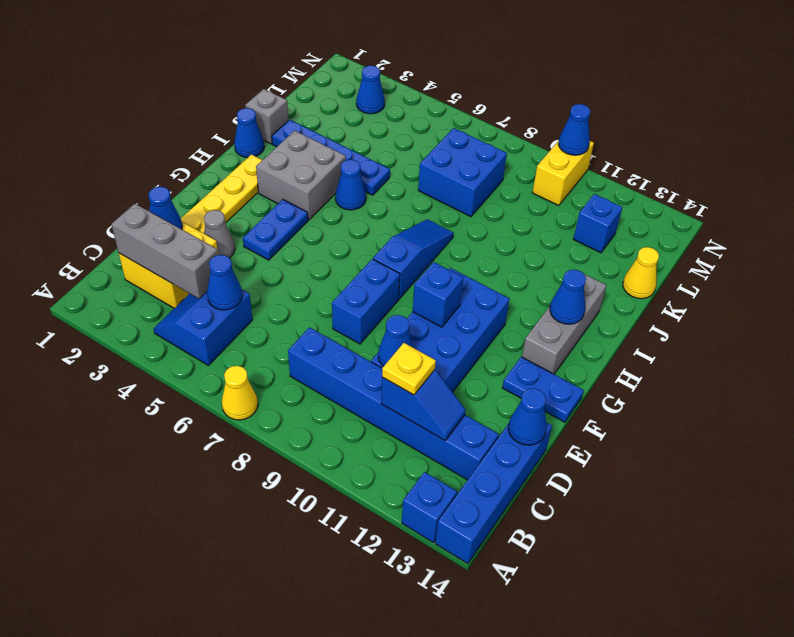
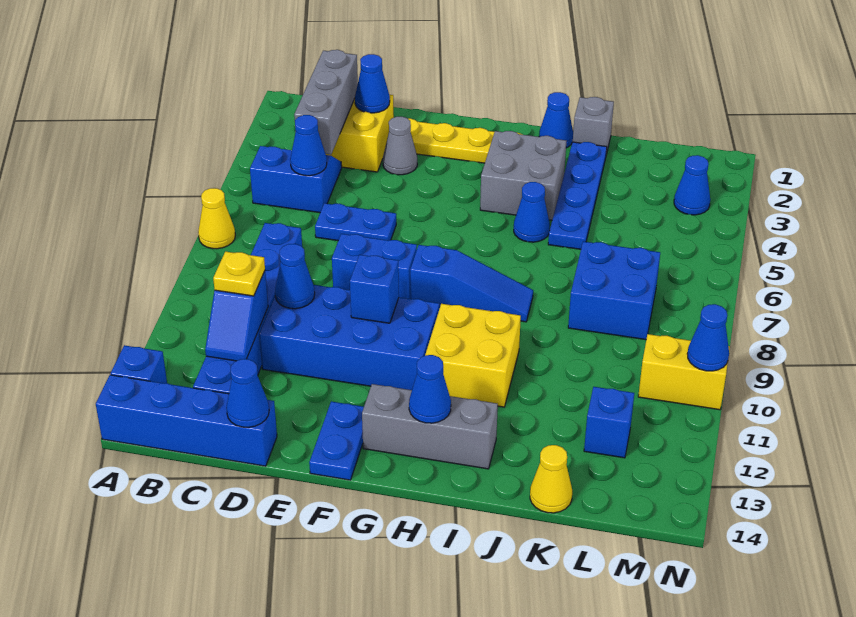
blue 1x2 plate [243,199,308,260] -> blue 1x2 plate moved to [315,203,396,241]
none -> yellow 2x2 brick [425,304,521,407]

